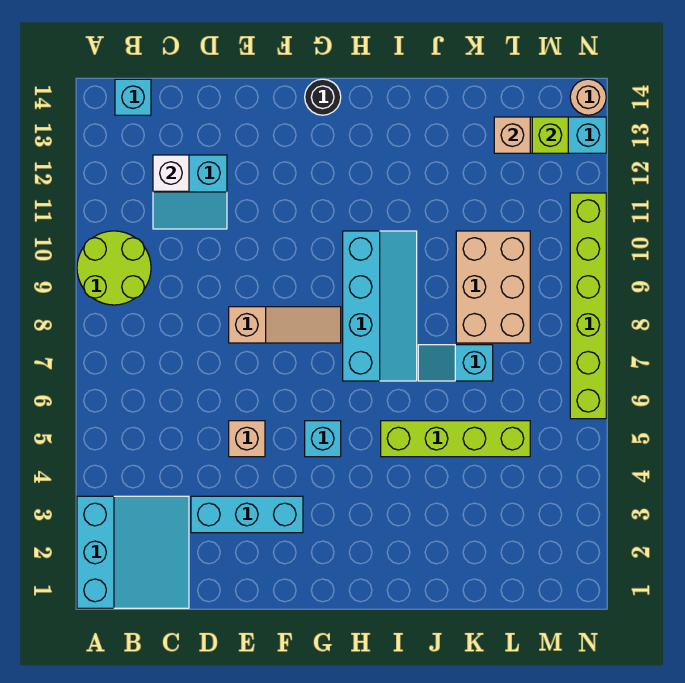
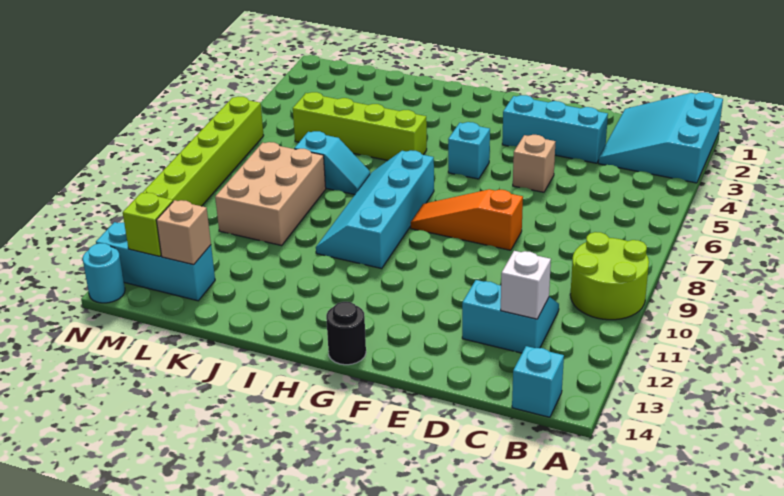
tan 1x3 slope [229,307,341,343] -> orange 1x3 slope [411,189,523,250]
tan 1x1 round brick [570,79,606,115] -> cyan 1x1 round brick [83,243,125,303]

